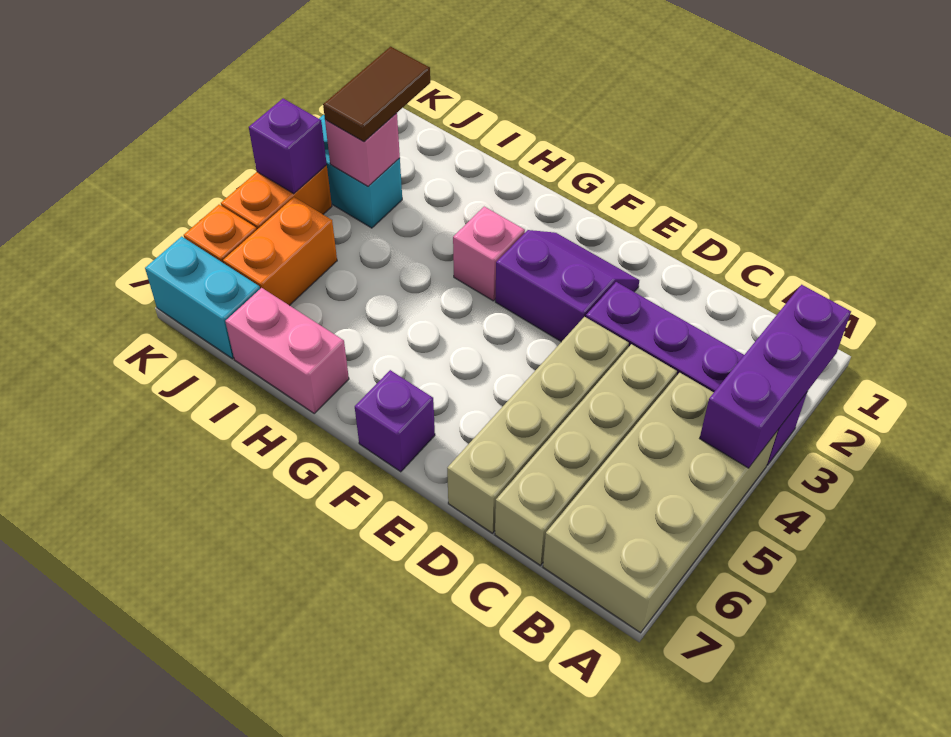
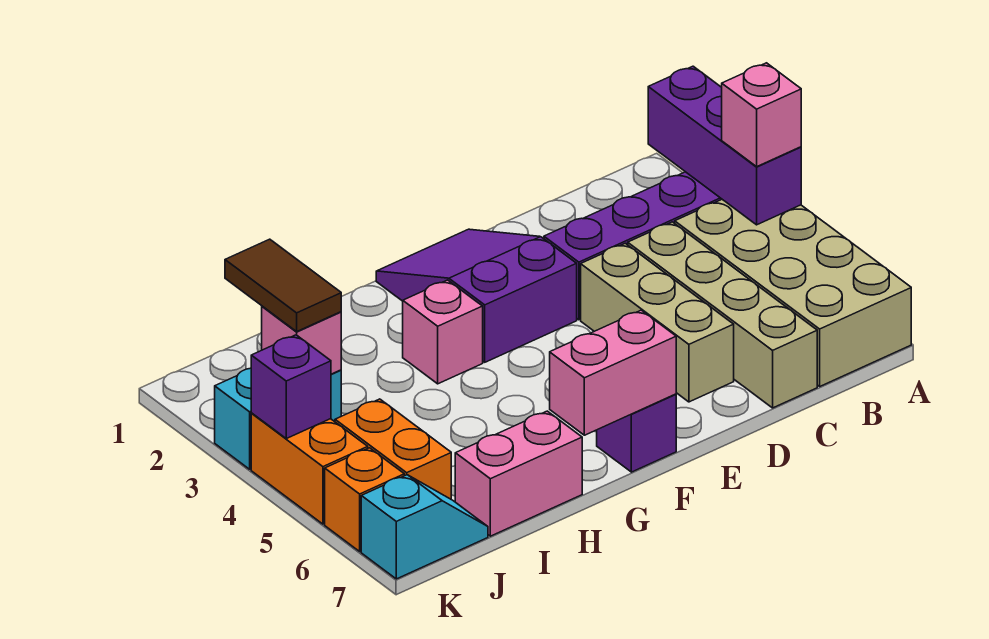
none -> pink 1x1 brick [722,63,801,167]
tan 1x4 brick [447,317,629,533] -> tan 1x3 brick [581,243,734,402]
purple 2x2 slope [495,230,639,342] -> purple 2x3 slope [376,229,577,362]
none -> pink 1x2 brick [550,310,676,435]
cyan 1x2 brick [145,236,260,359] -> cyan 1x2 slope [361,475,488,579]

